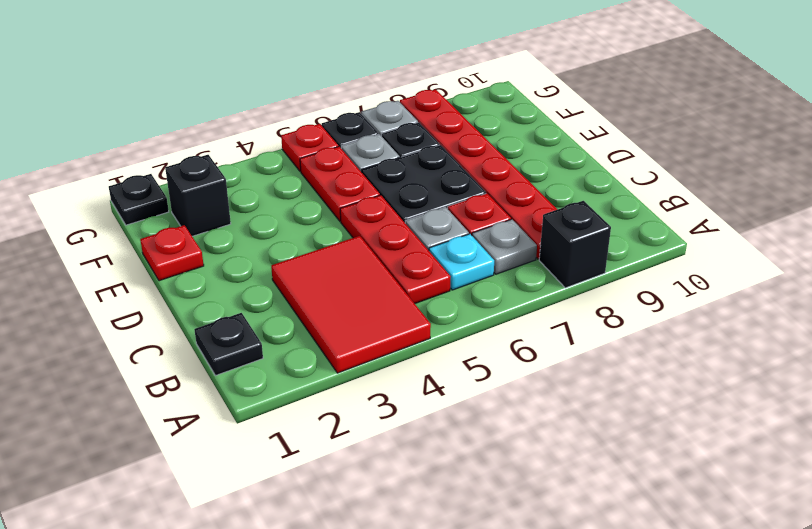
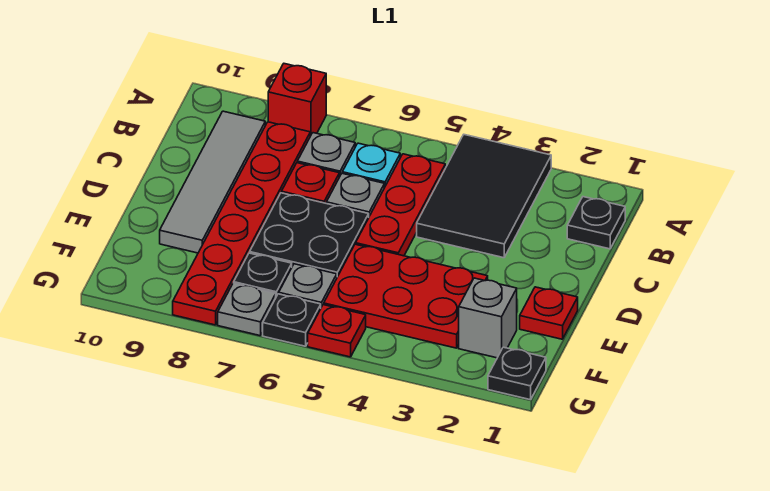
red 2x3 tile [271,236,431,373] -> black 2x3 tile [417,135,551,258]
black 1x1 brick [539,201,611,288] -> red 1x1 brick [268,64,326,136]
none -> grey 1x4 tile [160,111,265,253]
red 1x2 plate [300,147,380,221] -> red 2x3 plate [324,244,488,348]
black 1x1 brick [165,155,231,236] -> grey 1x1 brick [459,278,517,358]

